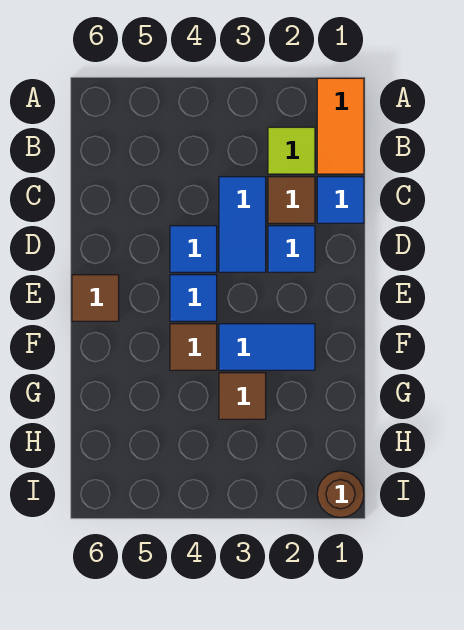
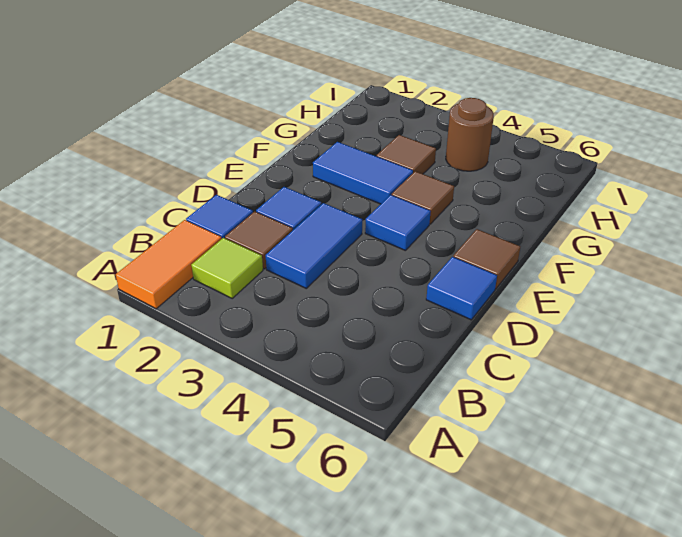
blue 1x1 tile [170,226,217,272] -> blue 1x1 tile moved to [426,257,497,320]
brown 1x1 round brick [317,471,364,518] -> brown 1x1 round brick moved to [446,98,494,171]

